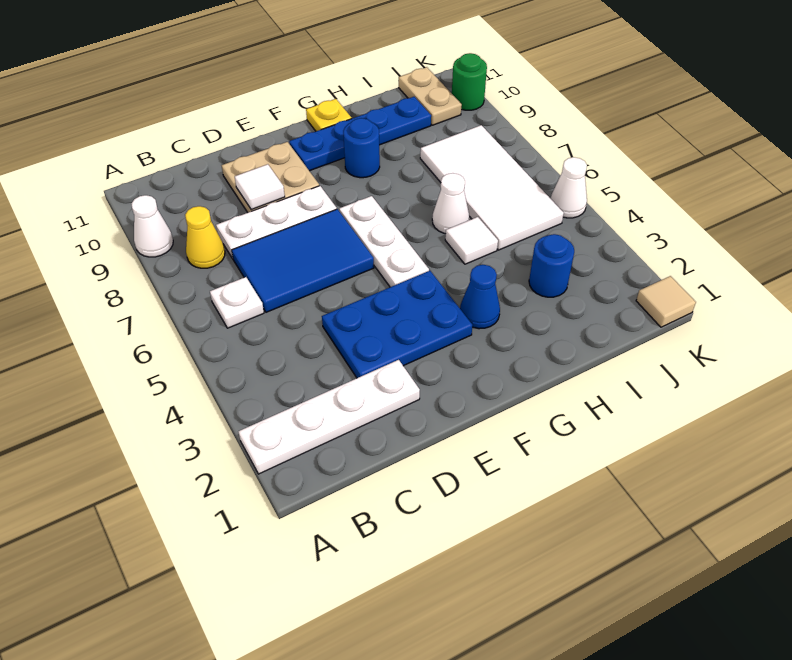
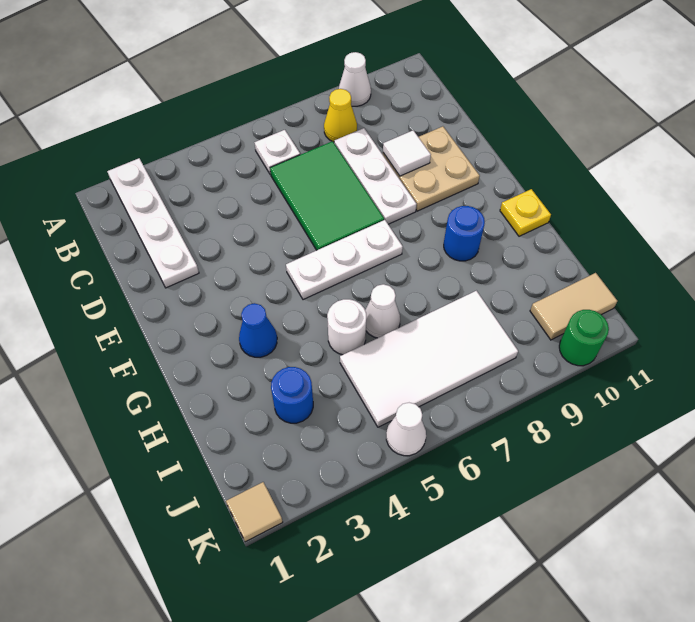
blue 2x3 tile [232,209,374,312] -> green 2x3 tile [270,141,384,250]
blue 2x3 plate [322,271,472,378] -> none
blue 1x4 plate [289,97,431,171] -> none
white 1x1 tile [445,217,498,264] -> white 1x1 round brick [327,299,366,355]
tan 1x2 plate [399,67,462,125] -> tan 1x2 tile [530,273,617,340]

